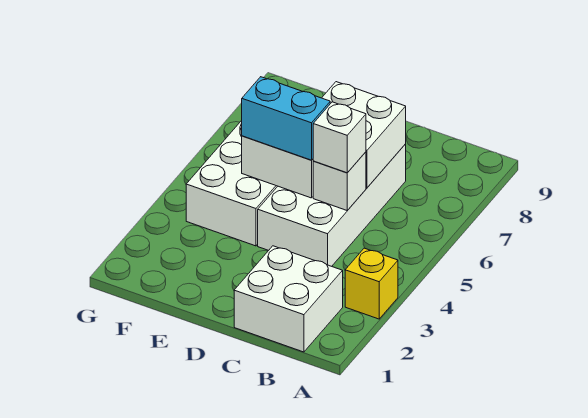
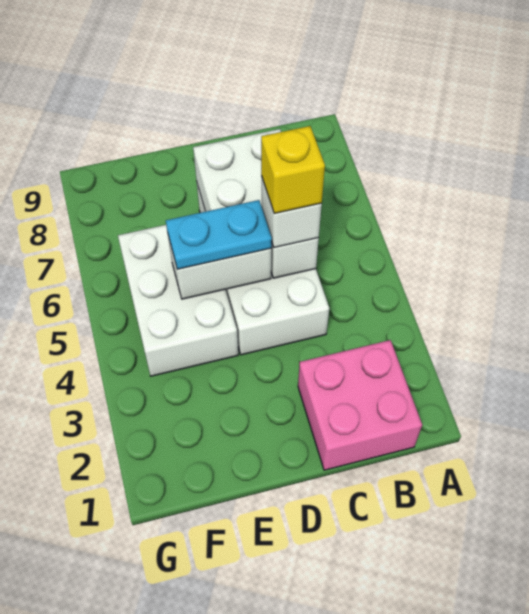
yellow 1x1 brick [345,248,398,319] -> yellow 1x1 brick moved to [261,126,325,214]
white 2x2 brick [234,246,343,352] -> pink 2x2 brick [298,340,422,470]
cyan 1x2 brick [242,77,330,160] -> cyan 1x2 plate [166,200,272,269]

